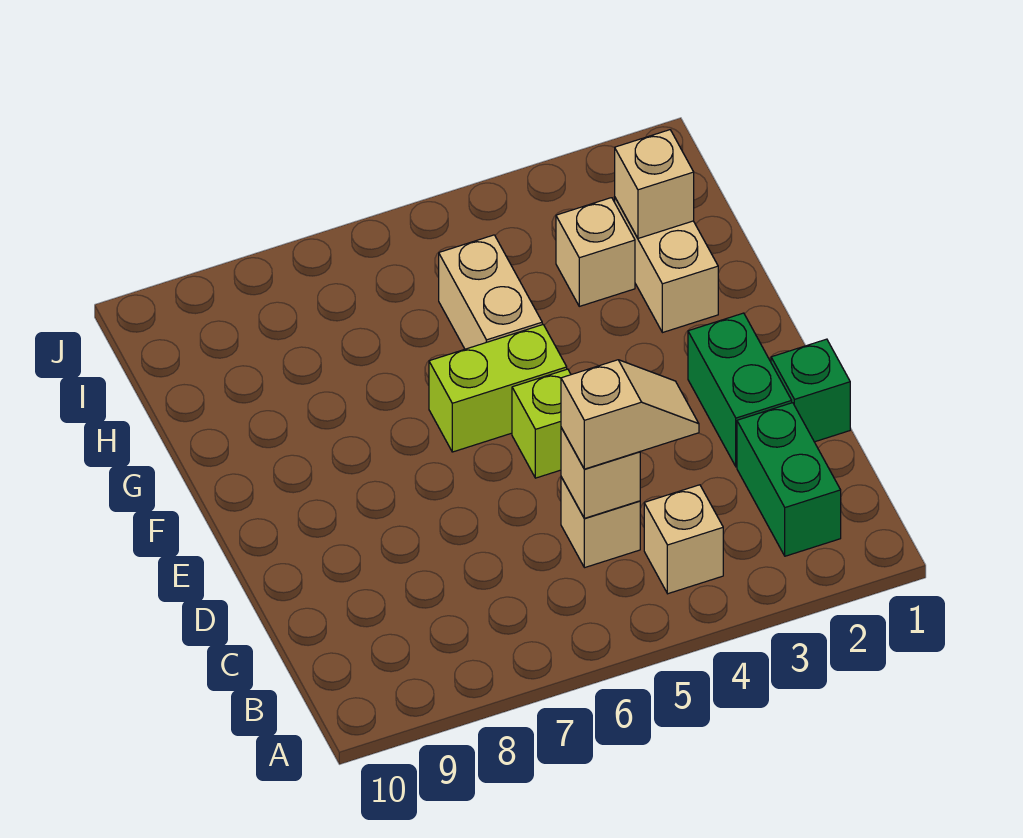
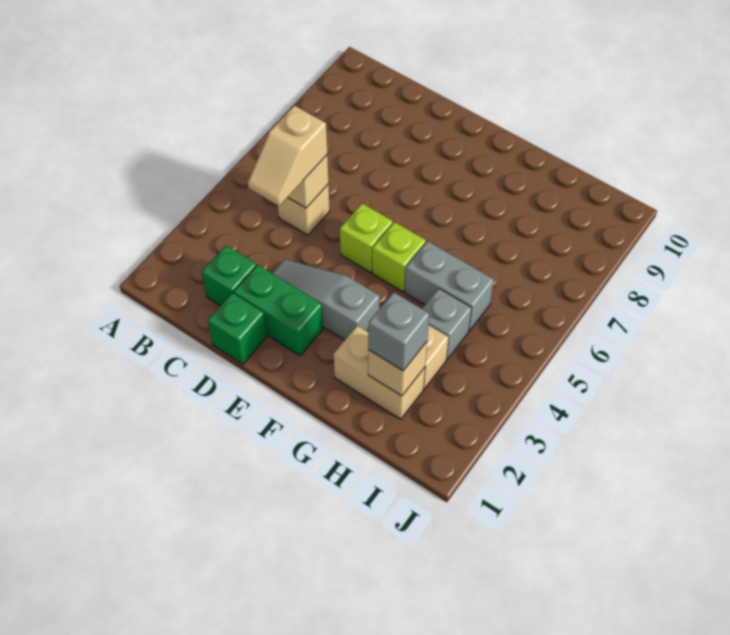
green 1x2 brick [737,403,841,556] -> green 1x1 brick [202,245,256,306]
tan 1x1 brick [644,485,723,594] -> none
none -> grey 1x3 slope [272,259,380,340]
lime 1x2 brick [429,325,567,452] -> lime 1x1 brick [372,222,426,292]
tan 1x2 brick [439,235,542,349] -> grey 1x2 brick [405,241,494,331]
none -> grey 1x1 brick [368,292,429,371]
none -> grey 1x1 brick [422,289,471,360]

